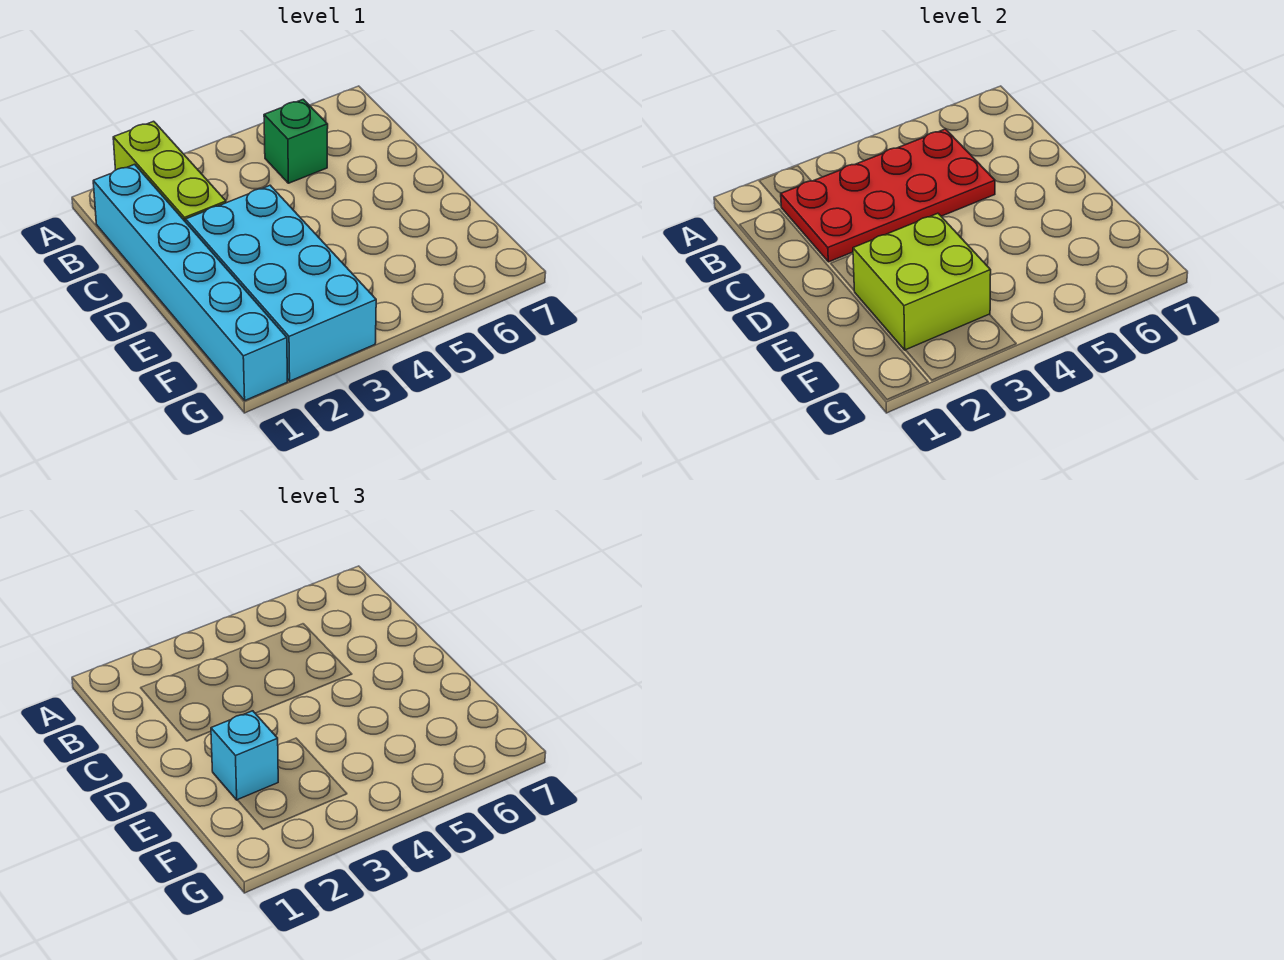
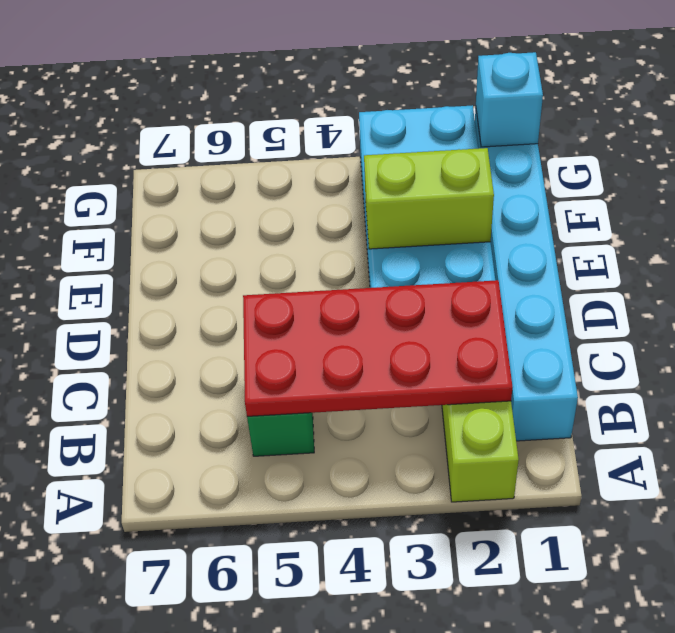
lime 2x2 brick [853,213,991,350] -> lime 1x2 brick [364,148,494,249]
cyan 1x1 brick [211,711,278,800] -> cyan 1x1 brick moved to [476,52,543,147]

